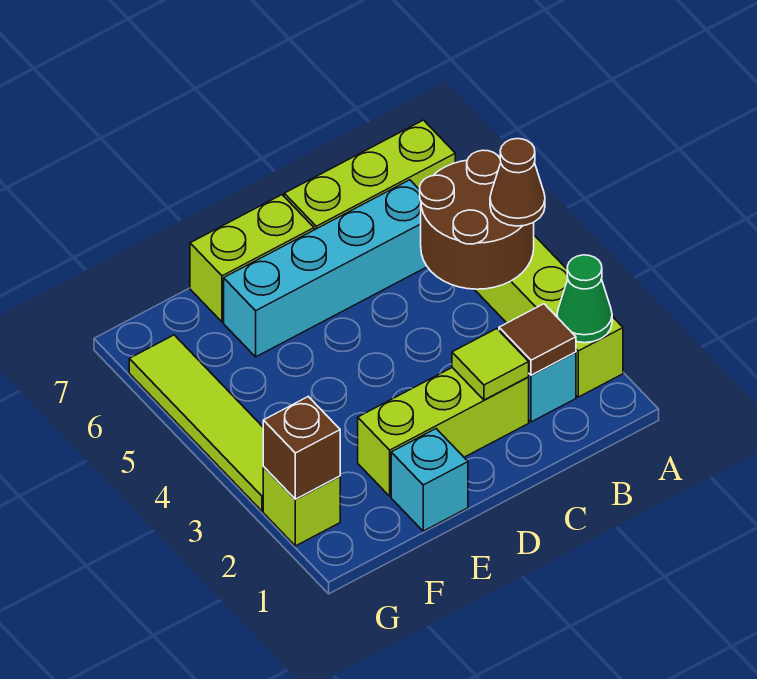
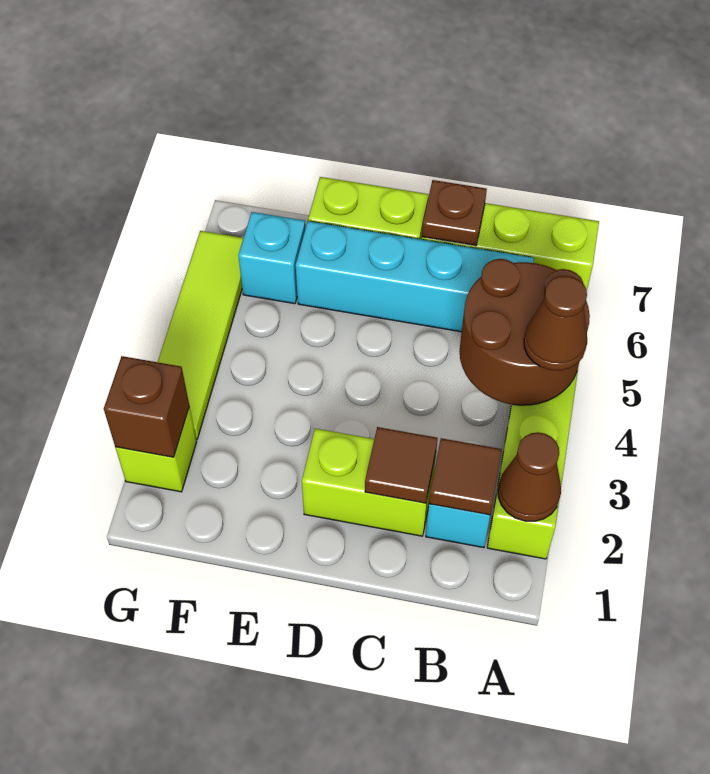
green 1x1 cone [557,255,612,343] -> brown 1x1 cone [498,432,561,521]
lime 1x3 brick [358,368,529,496] -> lime 1x2 brick [302,429,436,536]
lime 1x1 tile [452,329,529,400] -> brown 1x1 tile [365,427,438,503]
none -> brown 1x1 plate [422,180,487,246]
cyan 1x1 brick [391,429,468,531] -> cyan 1x1 brick moved to [238,212,305,304]

